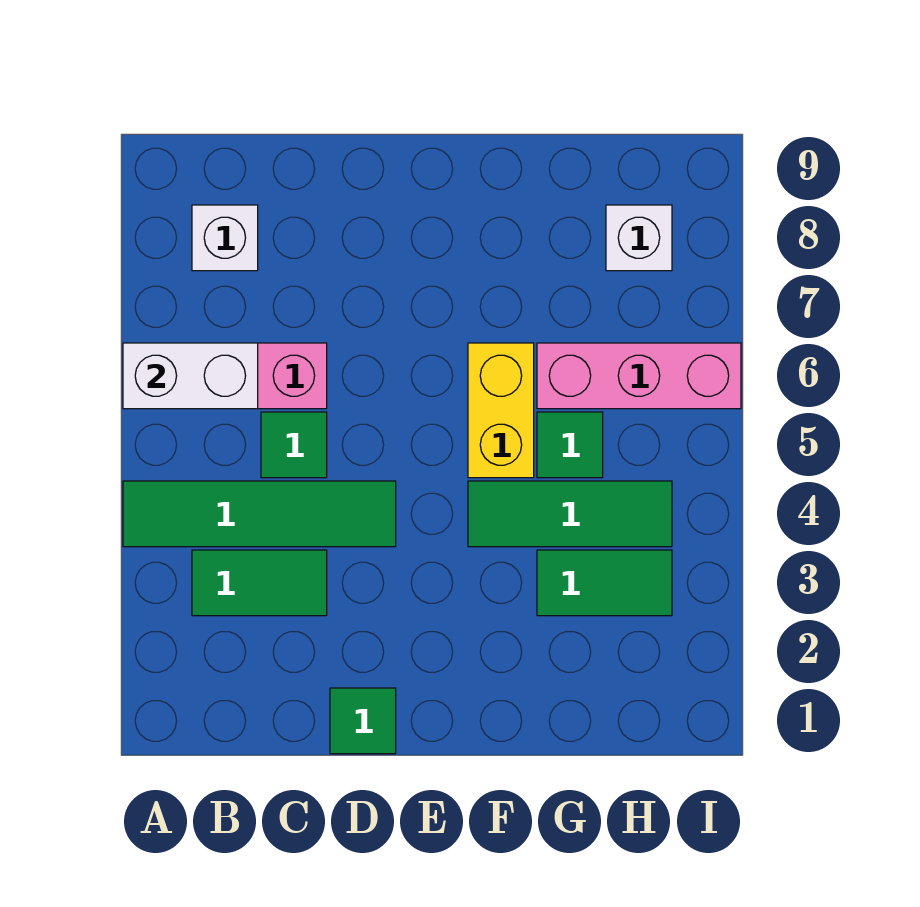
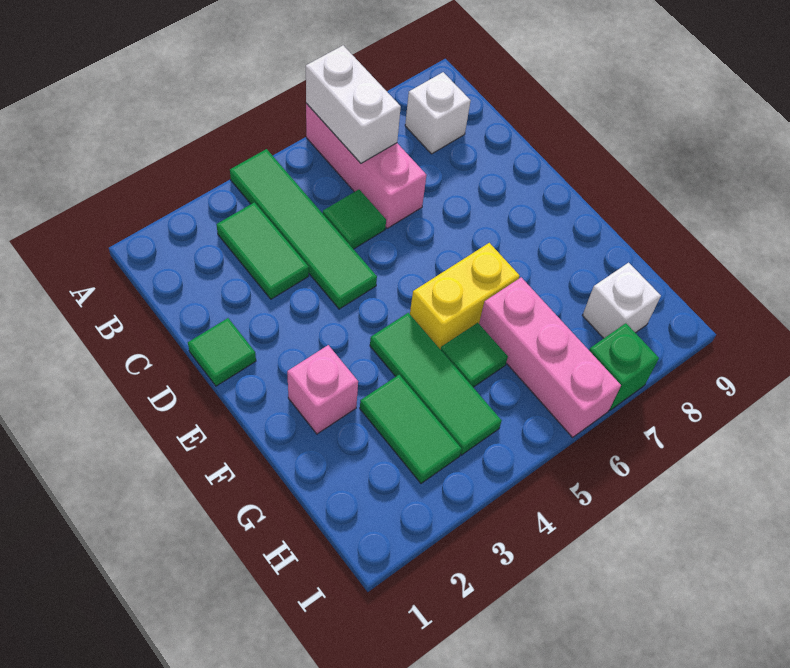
none -> pink 1x1 brick [287,345,358,434]
none -> green 1x1 brick [589,323,659,410]

